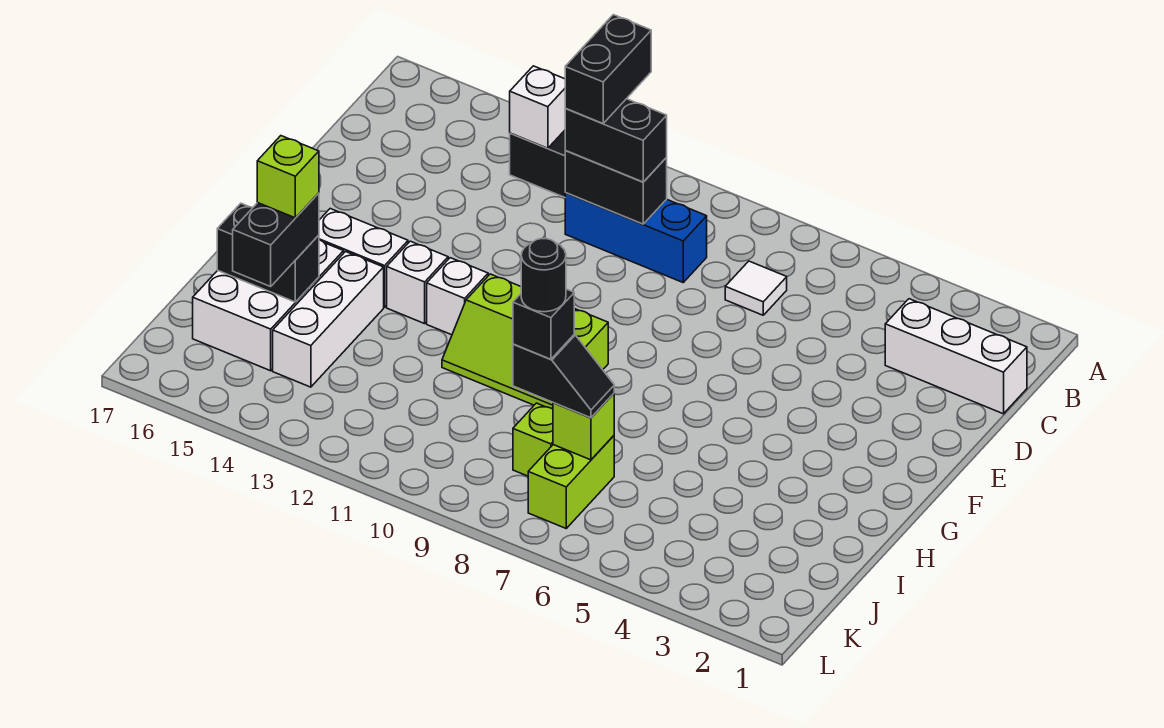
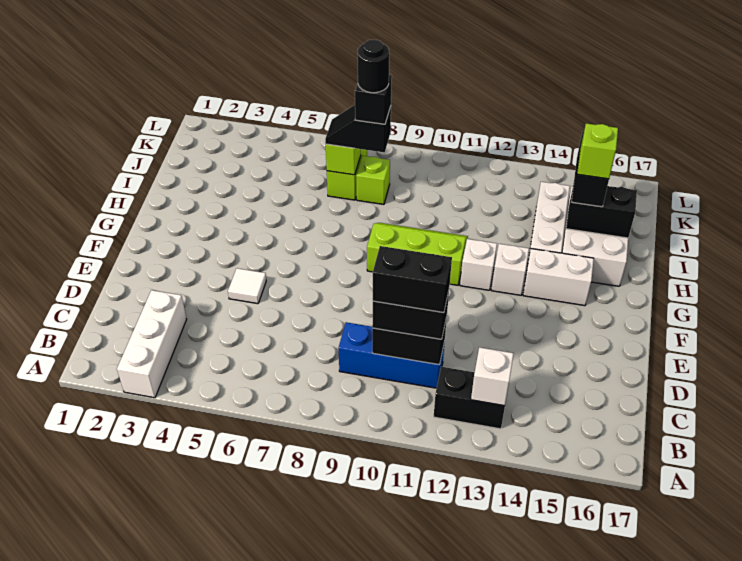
black 1x2 brick [565,15,651,123] -> black 1x2 brick turned to [373,246,452,313]
white 1x3 brick [885,299,1027,414] -> white 1x3 brick turned to [117,290,187,398]
white 1x1 tile [725,261,787,315] -> white 1x1 tile moved to [228,268,266,304]

